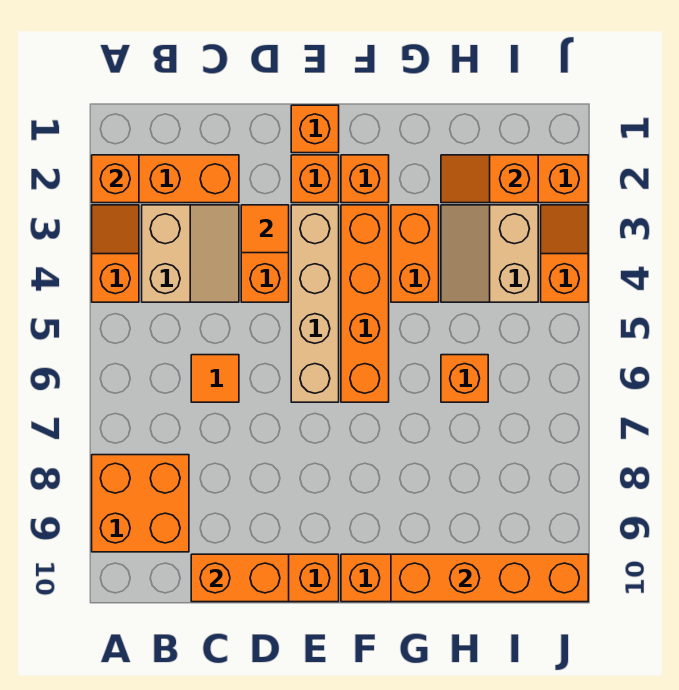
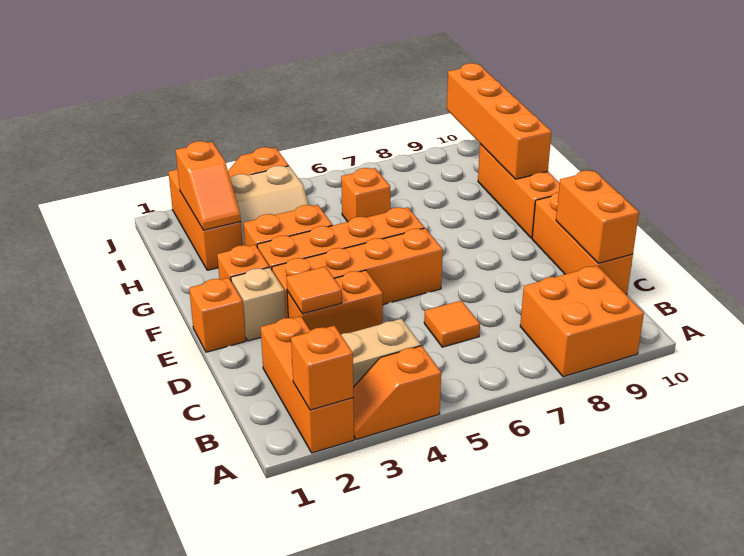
orange 1x1 brick [291,155,339,203] -> tan 1x1 brick [231,267,286,341]
tan 1x4 brick [291,205,339,402] -> orange 1x4 brick [272,228,443,318]

